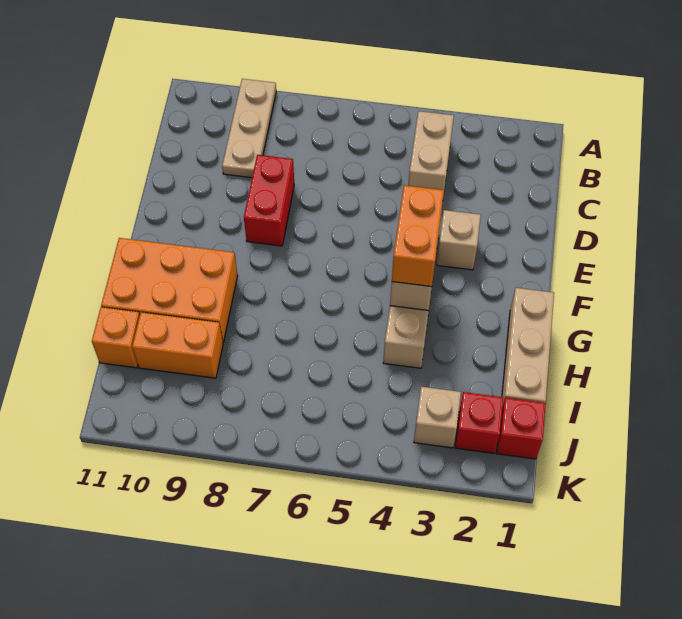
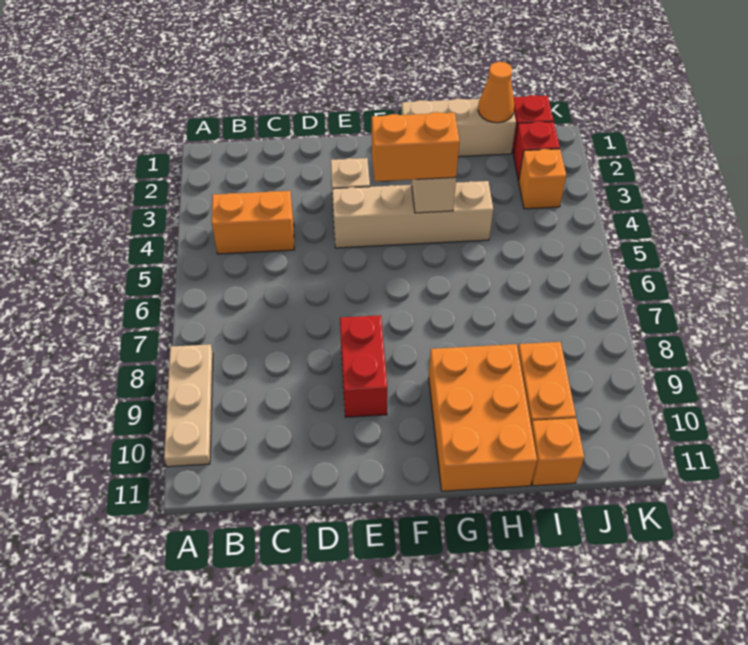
tan 1x3 plate [222,79,276,178] -> tan 1x3 plate turned to [164,344,213,467]
tan 1x2 brick [408,111,454,196] -> orange 1x2 brick [212,191,294,254]
red 1x2 brick [244,155,294,246] -> red 1x2 brick turned to [340,315,387,417]
none -> orange 1x1 cone [478,62,514,123]
tan 1x1 brick [414,387,461,448] -> orange 1x1 brick [519,149,566,209]

